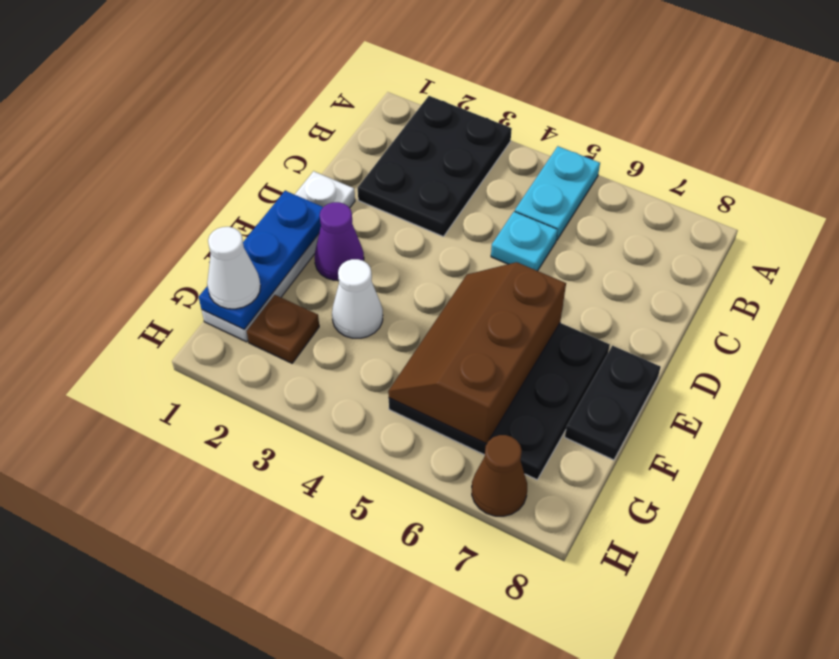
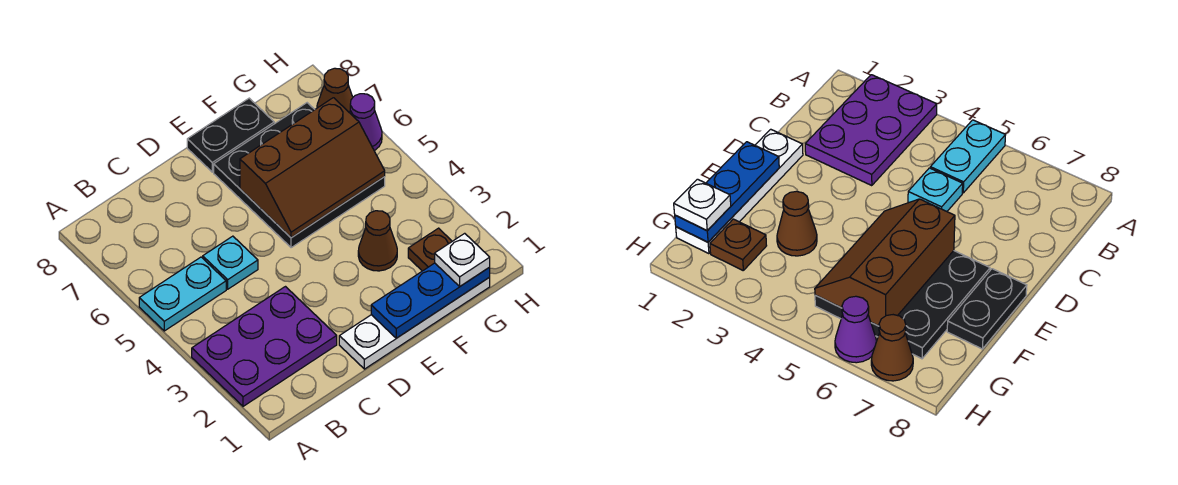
black 2x3 plate [358,96,512,237] -> purple 2x3 plate [192,287,337,406]
purple 1x1 cone [315,202,364,281] -> purple 1x1 cone moved to [350,94,382,151]
white 1x1 cone [332,259,383,338] -> brown 1x1 cone [358,211,397,271]
white 1x1 cone [207,227,260,309] -> white 1x1 plate [435,233,490,286]

